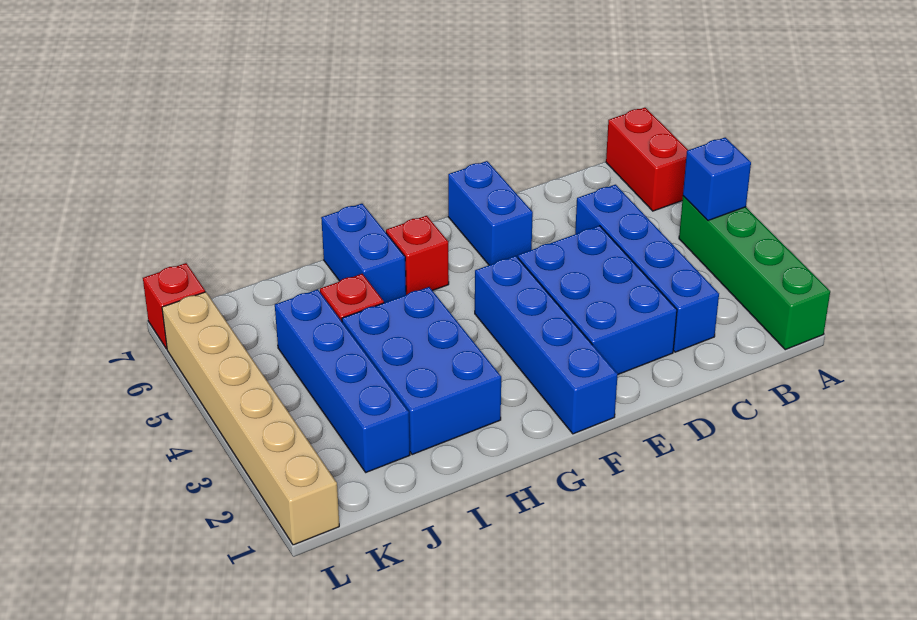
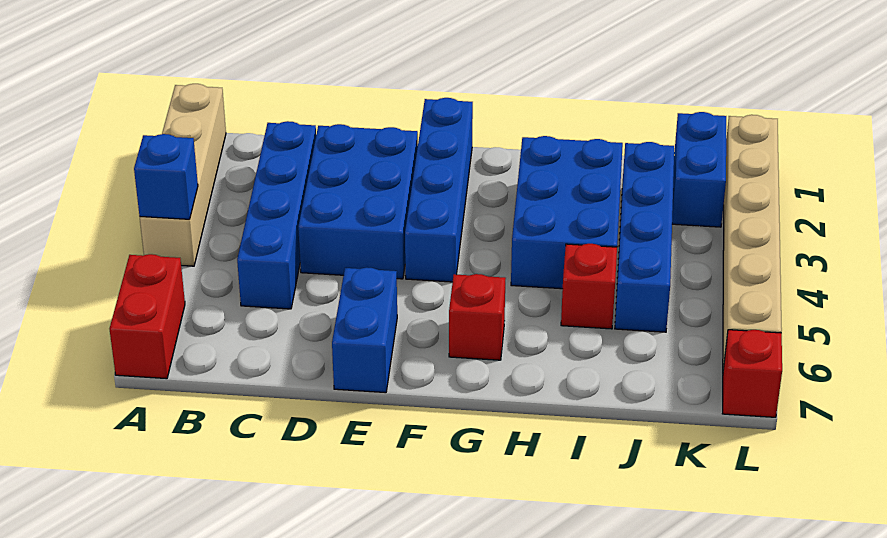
green 1x4 brick [679,196,830,350] -> tan 1x4 brick [140,84,226,266]
blue 1x2 brick [321,204,406,303] -> blue 1x2 brick moved to [672,112,726,227]

